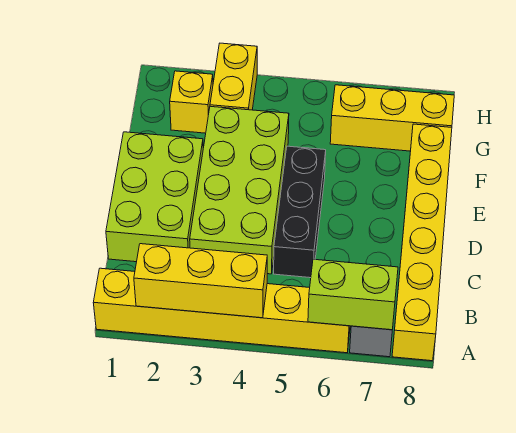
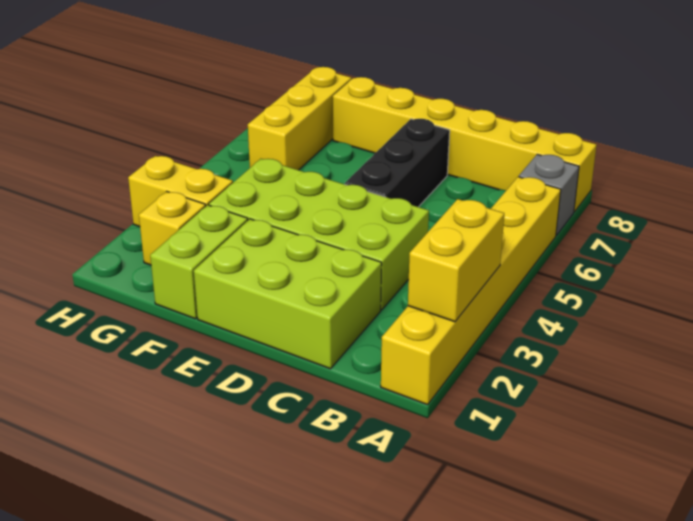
yellow 1x3 brick [134,244,267,318] -> yellow 1x2 brick [408,199,504,322]
lime 1x2 brick [308,259,398,330] -> lime 1x2 brick moved to [150,205,248,319]
black 1x3 brick [274,146,326,278] -> black 1x3 brick turned to [345,119,450,207]

